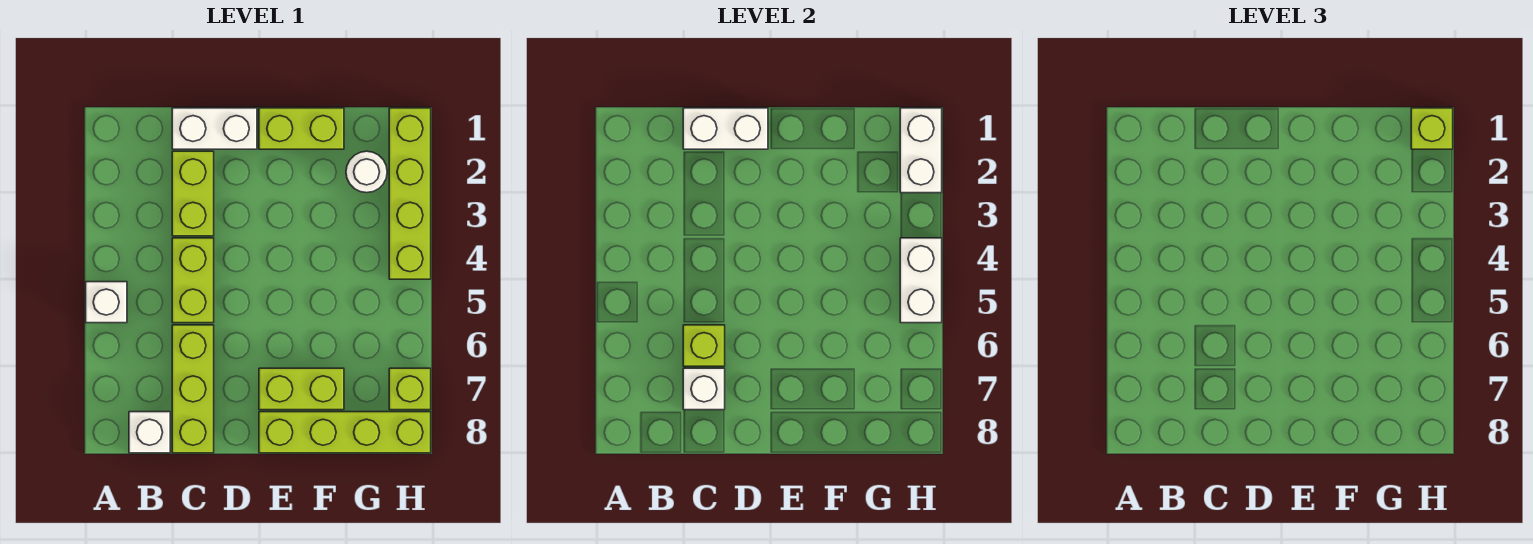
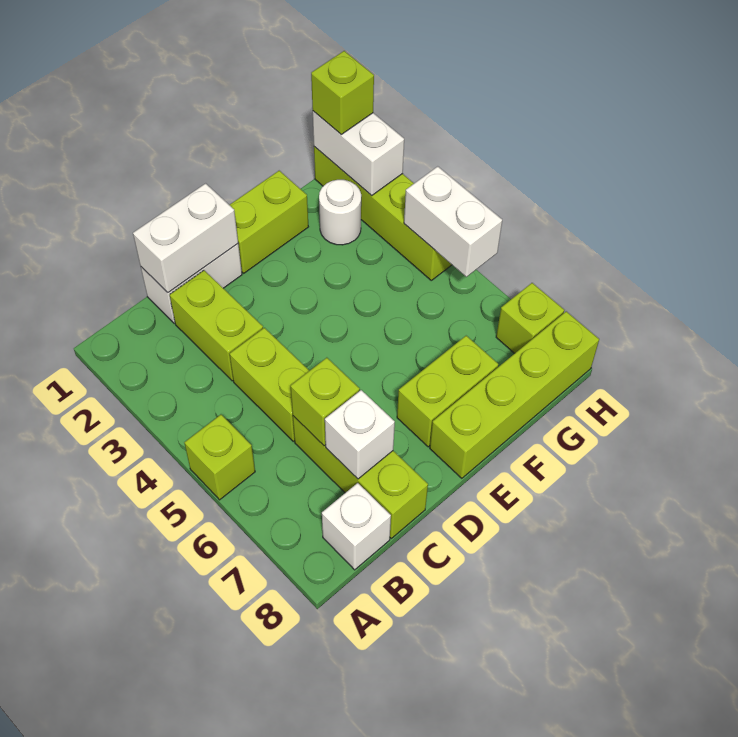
white 1x1 brick [86,282,127,323] -> lime 1x1 brick [184,415,255,500]

